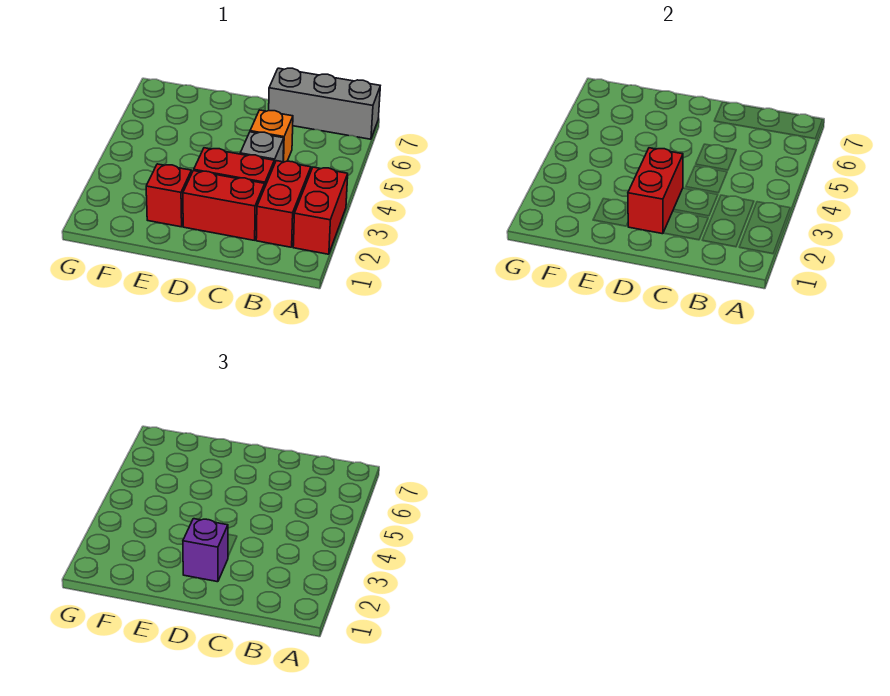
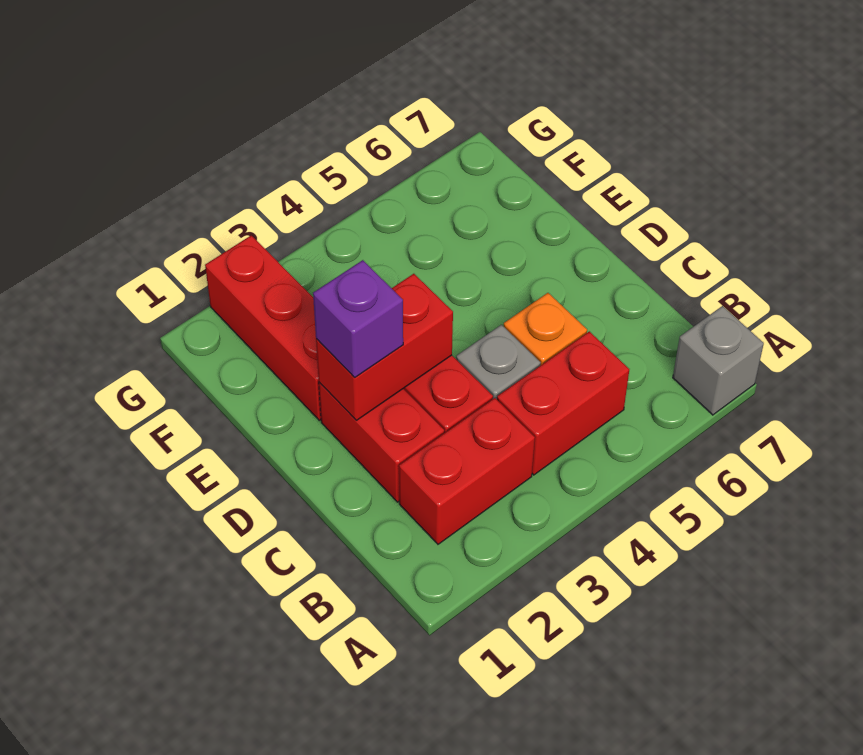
red 1x2 brick [293,167,348,254] -> red 1x2 brick moved to [497,331,629,475]
grey 1x3 brick [269,68,380,139] -> grey 1x1 brick [673,306,764,415]
red 1x1 brick [146,164,192,227] -> red 1x3 brick [205,235,321,421]

